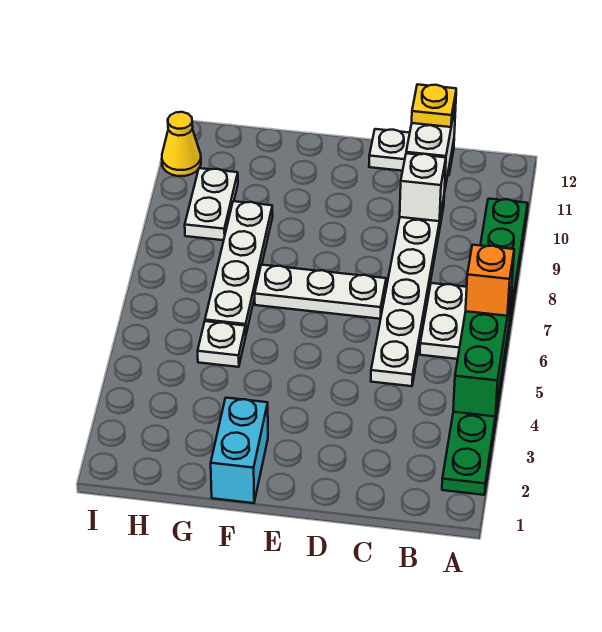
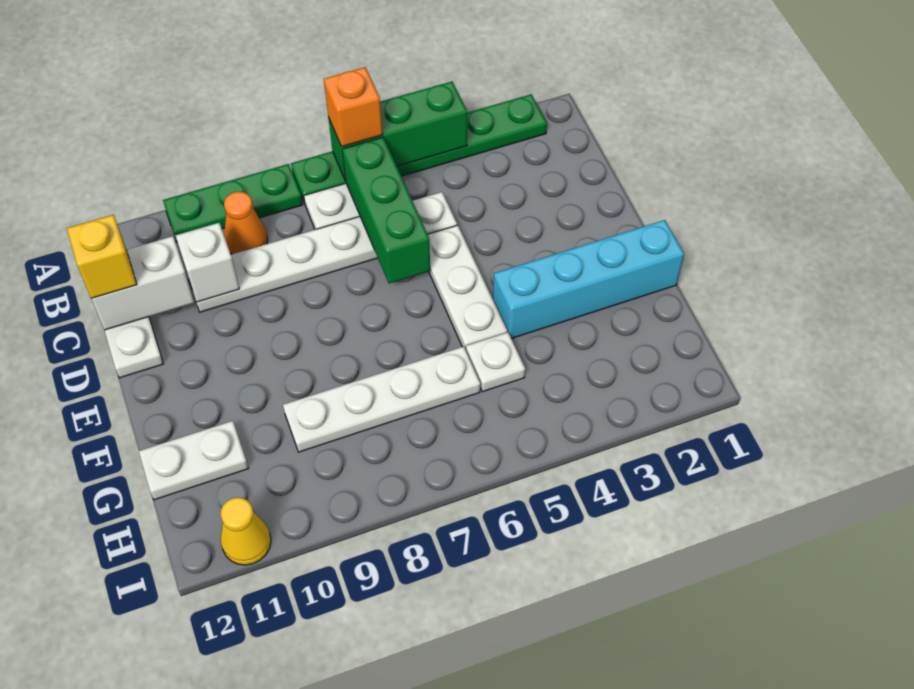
none -> green 1x3 brick [342,137,430,284]
none -> orange 1x1 cone [224,192,268,254]
yellow 1x1 plate [412,84,456,127] -> yellow 1x1 brick [67,215,137,298]
white 1x3 plate [255,265,386,319] -> white 1x3 plate moved to [428,225,507,350]
cyan 1x2 brick [211,398,268,503] -> cyan 1x4 brick [493,220,684,339]
white 1x2 plate [185,168,238,240] -> white 1x2 plate moved to [139,421,248,500]

